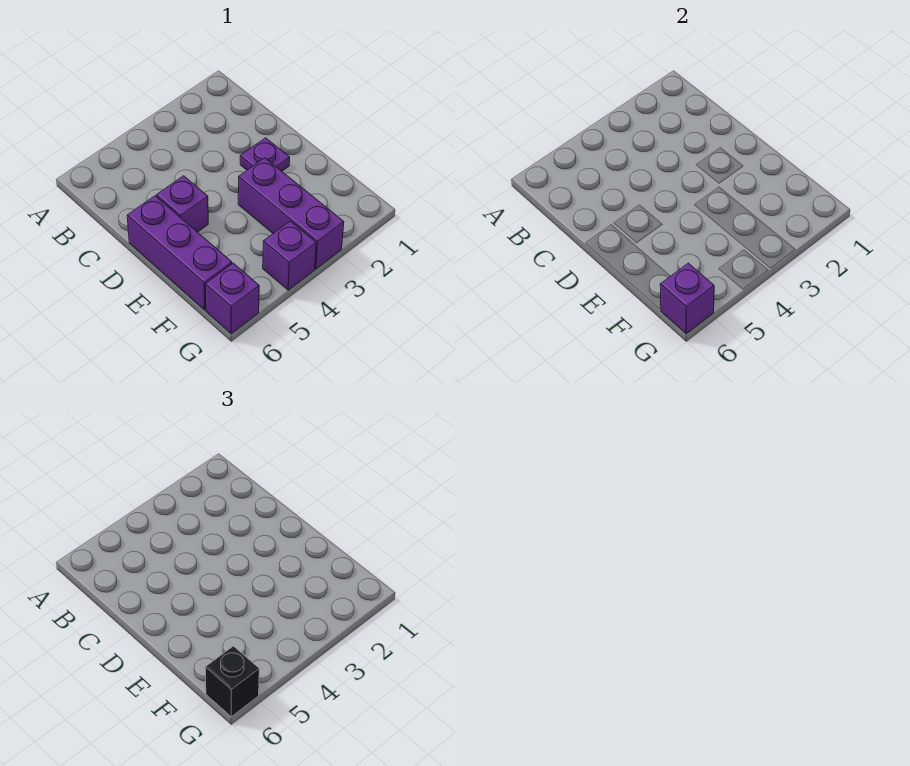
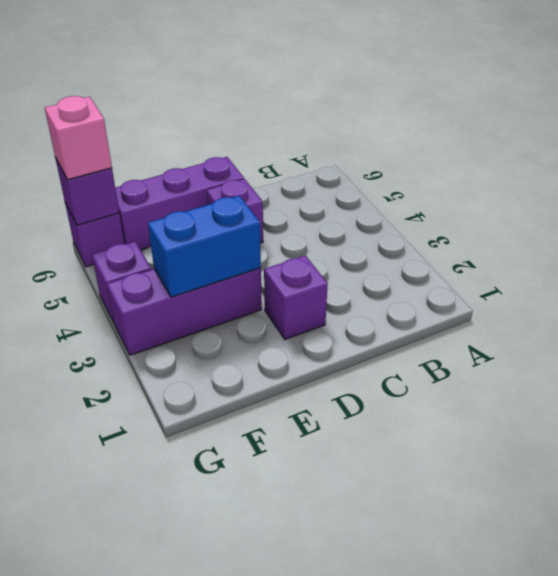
purple 1x1 plate [240,138,290,171] -> purple 1x1 brick [264,255,328,339]
none -> blue 1x2 brick [148,196,261,297]
black 1x1 brick [205,646,259,717] -> pink 1x1 brick [45,96,112,180]

